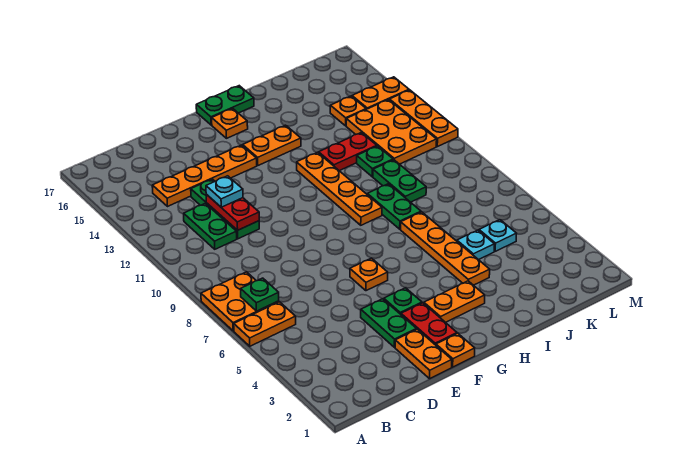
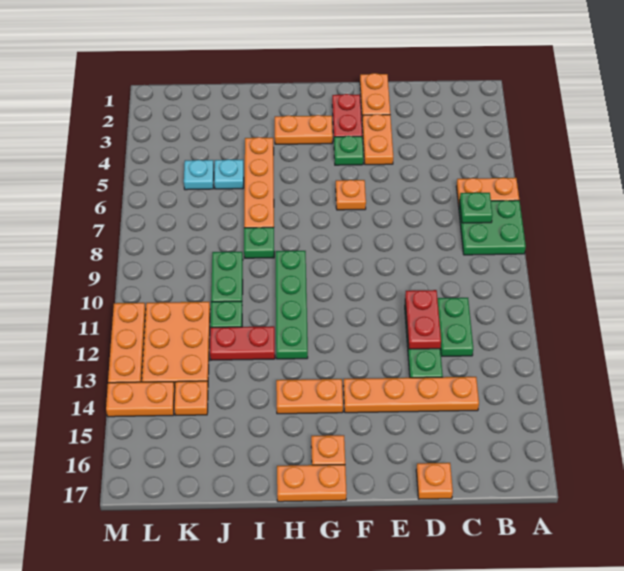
orange 2x2 plate [201,272,279,331] -> green 2x2 plate [459,200,526,255]
cyan 1x1 plate [206,176,243,207] -> none
green 1x2 plate [361,299,416,347] -> orange 1x2 plate [362,114,393,165]
orange 1x1 plate [436,333,475,367] -> orange 1x1 plate moved to [416,463,453,499]
green 1x2 plate [196,86,254,125] -> orange 1x2 plate [277,465,347,502]
orange 1x4 plate [297,152,382,225] -> green 1x4 plate [276,251,308,359]
green 1x2 plate [367,184,421,229] -> green 1x1 plate [244,227,274,258]

